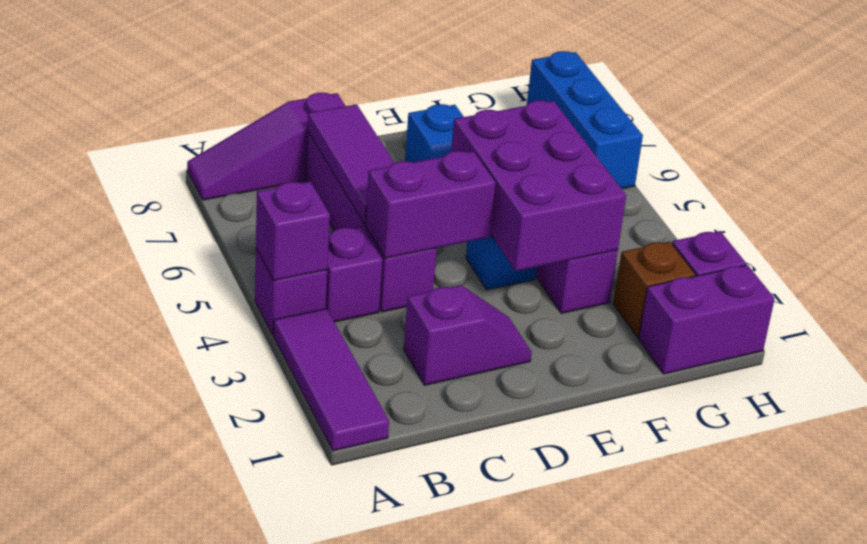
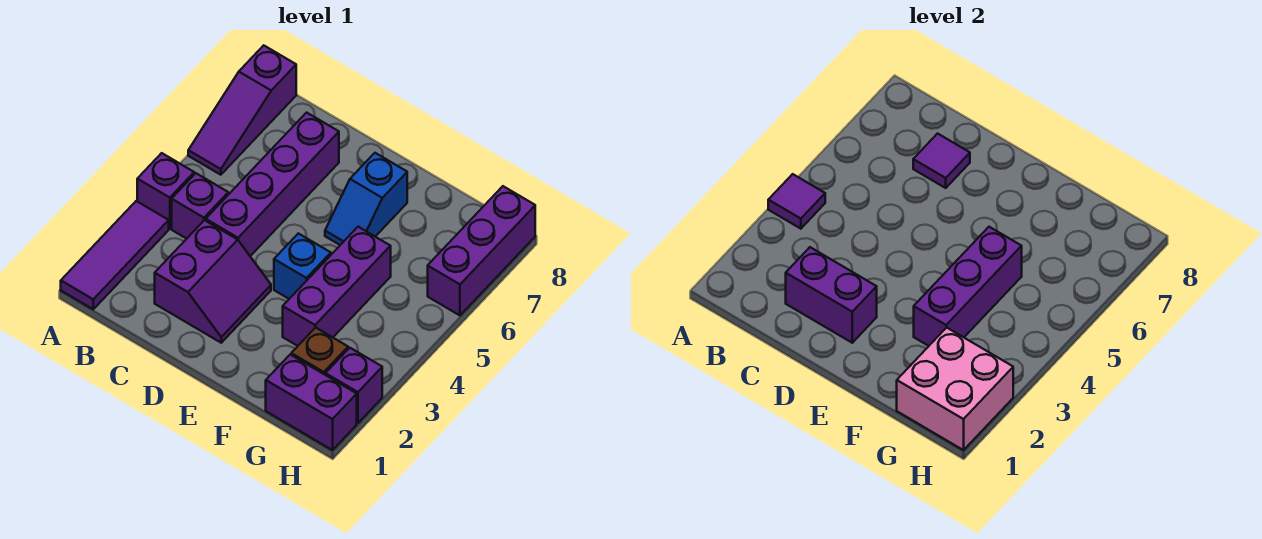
purple 1x1 brick [256,182,330,281] -> purple 1x1 tile [768,174,825,229]
purple 1x3 slope [187,93,345,200] -> purple 1x3 slope turned to [188,45,296,175]
purple 1x2 slope [404,285,532,385] -> purple 2x2 slope [155,220,271,343]
purple 1x2 brick [365,151,495,258] -> purple 1x2 brick moved to [786,247,877,343]
purple 1x3 tile [308,104,394,224] -> purple 1x1 tile [913,134,970,188]
purple 2x3 brick [451,100,626,271] -> purple 1x3 brick [914,227,1022,346]
none -> pink 2x2 brick [897,328,1013,450]
blue 1x3 brick [527,51,643,189] -> purple 1x3 brick [428,186,535,315]

